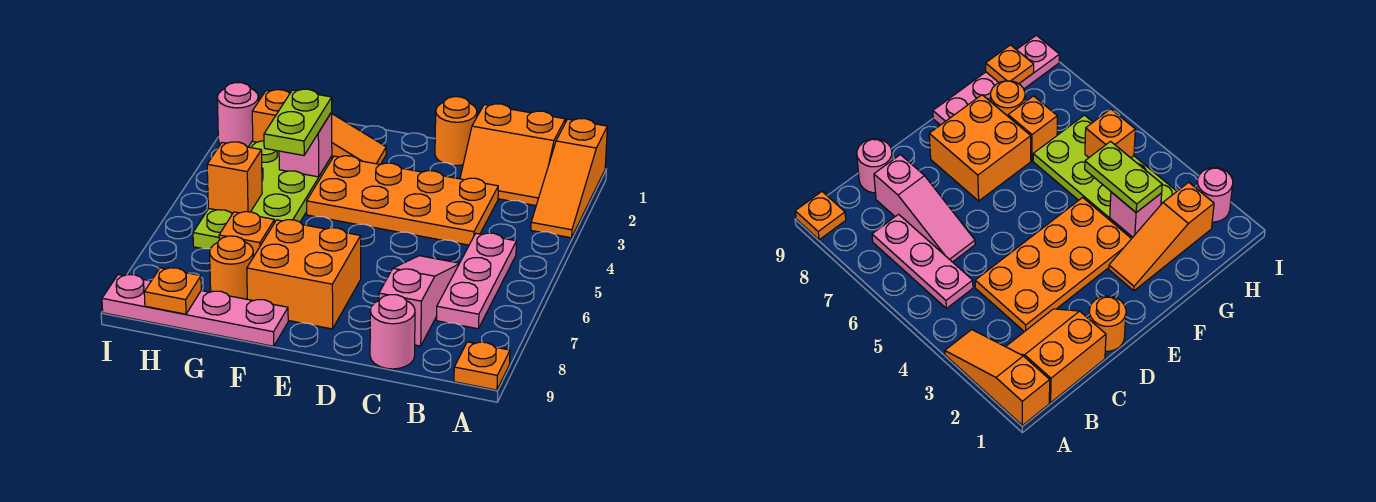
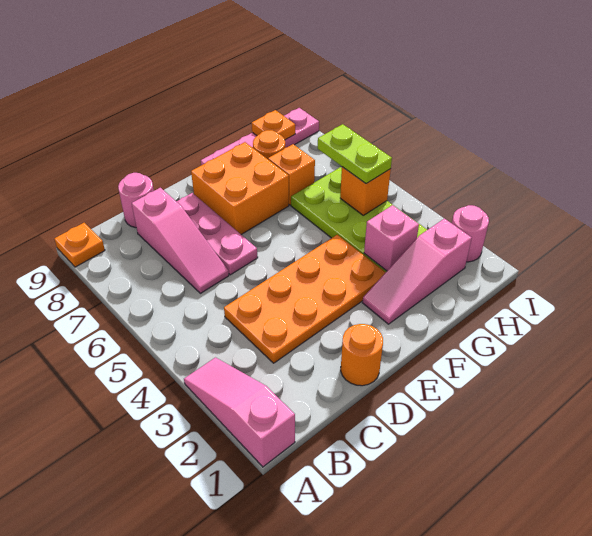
orange 1x3 slope [531,119,607,238] -> pink 1x3 slope [184,358,295,467]
orange 2x2 slope [460,104,565,206] -> none
pink 1x3 plate [437,233,516,329] -> pink 1x3 plate moved to [176,193,258,275]
orange 1x3 slope [252,90,386,165] -> pink 1x3 slope [363,218,472,324]
lime 1x2 plate [264,89,332,155] -> lime 1x2 plate moved to [318,124,392,184]

